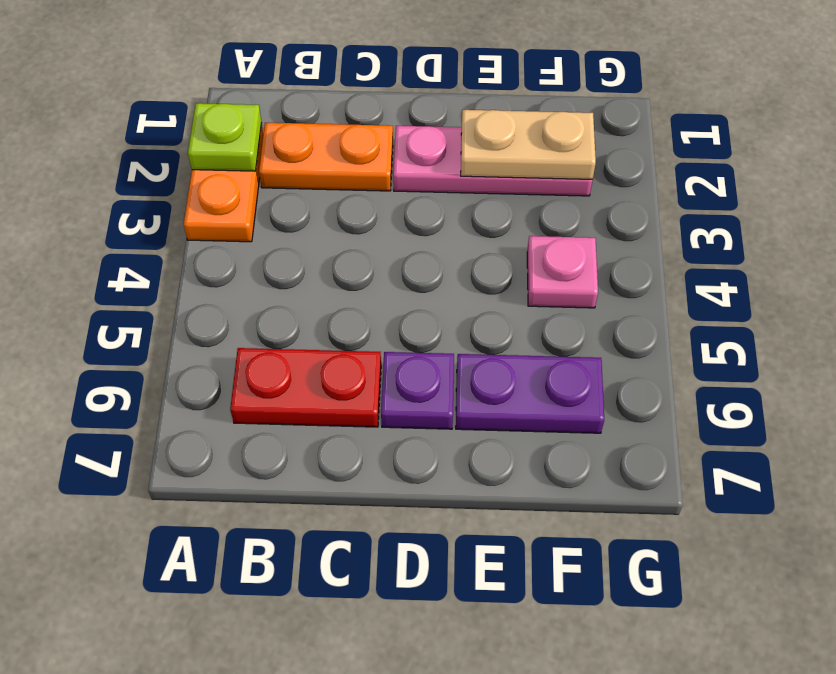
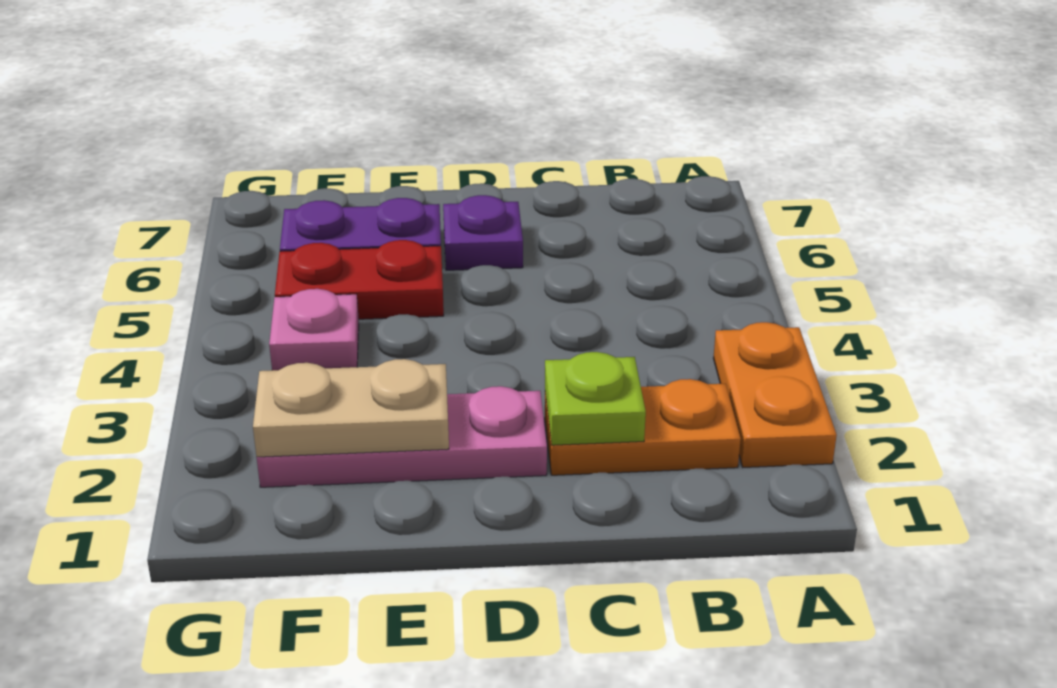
lime 1x1 plate [188,103,262,171] -> lime 1x1 plate moved to [545,352,646,445]
red 1x2 plate [230,348,381,427] -> red 1x2 plate moved to [275,240,444,319]

